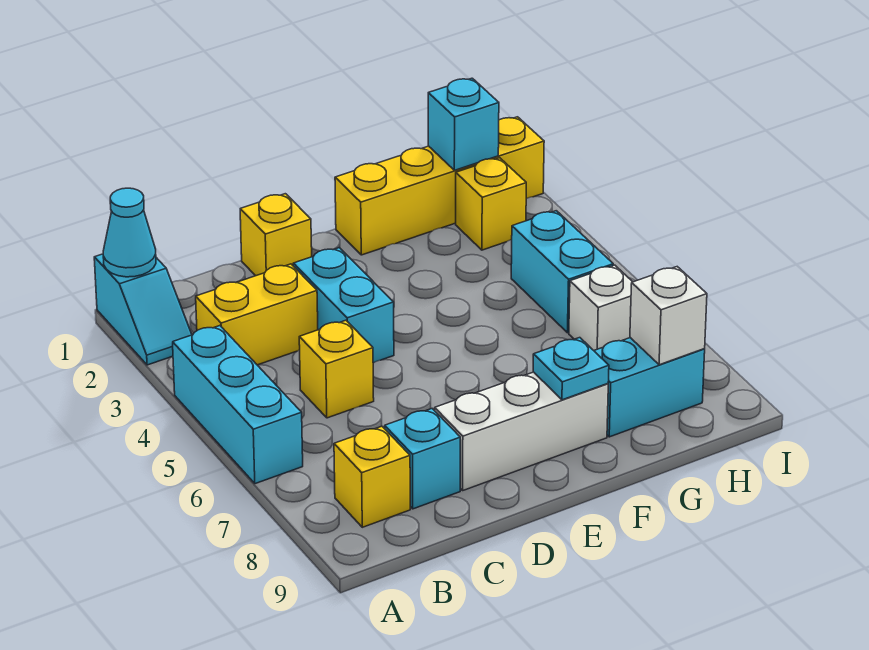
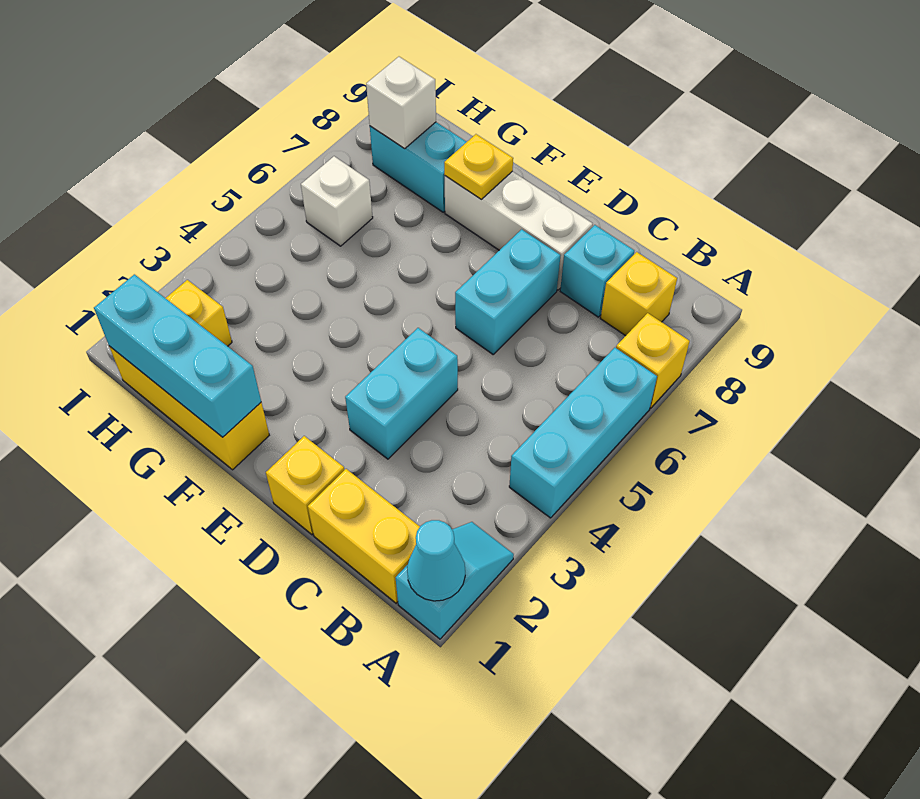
yellow 1x2 brick [196,264,318,365] -> yellow 1x2 brick moved to [308,469,420,603]
yellow 1x1 brick [299,320,374,418] -> yellow 1x1 brick moved to [616,313,690,408]
yellow 1x4 brick [335,117,544,255] -> yellow 1x3 brick [109,346,269,470]
cyan 1x1 plate [533,338,609,400] -> yellow 1x1 plate [444,134,513,199]
cyan 1x1 brick [428,78,499,170] -> cyan 1x3 brick [94,274,261,437]
cyan 1x2 brick [511,211,613,333] -> cyan 1x2 brick moved to [455,229,561,354]

